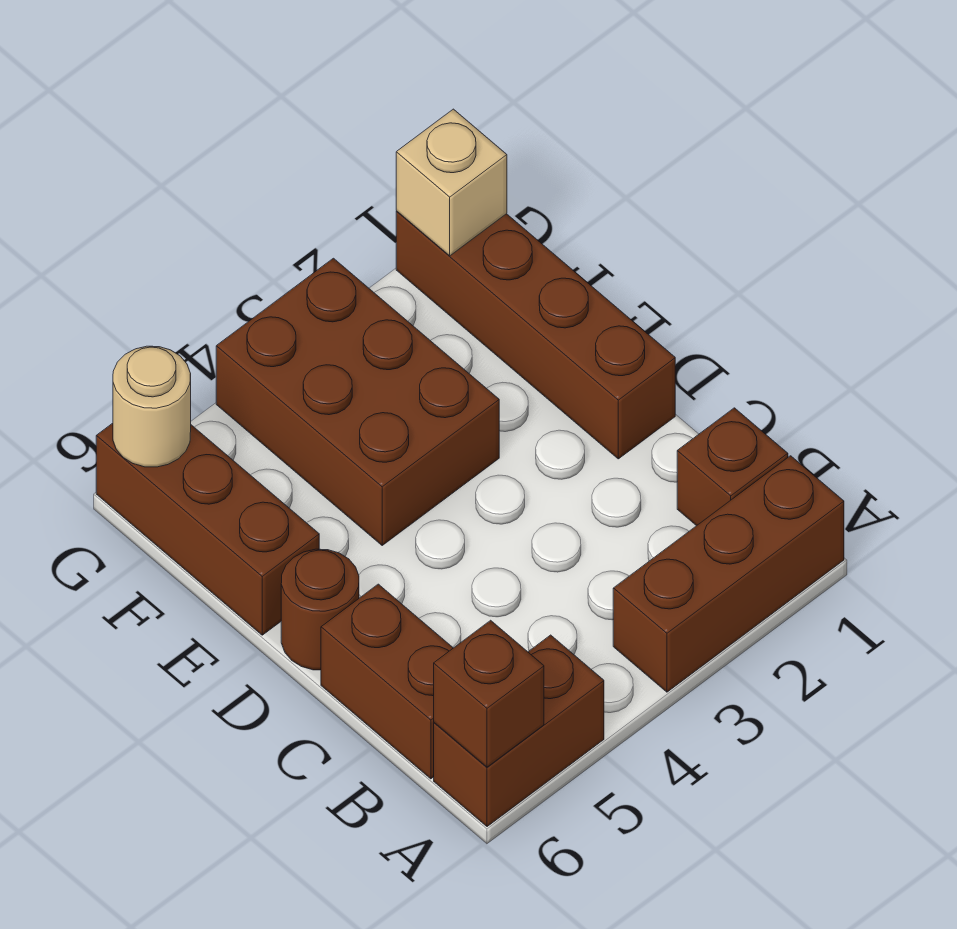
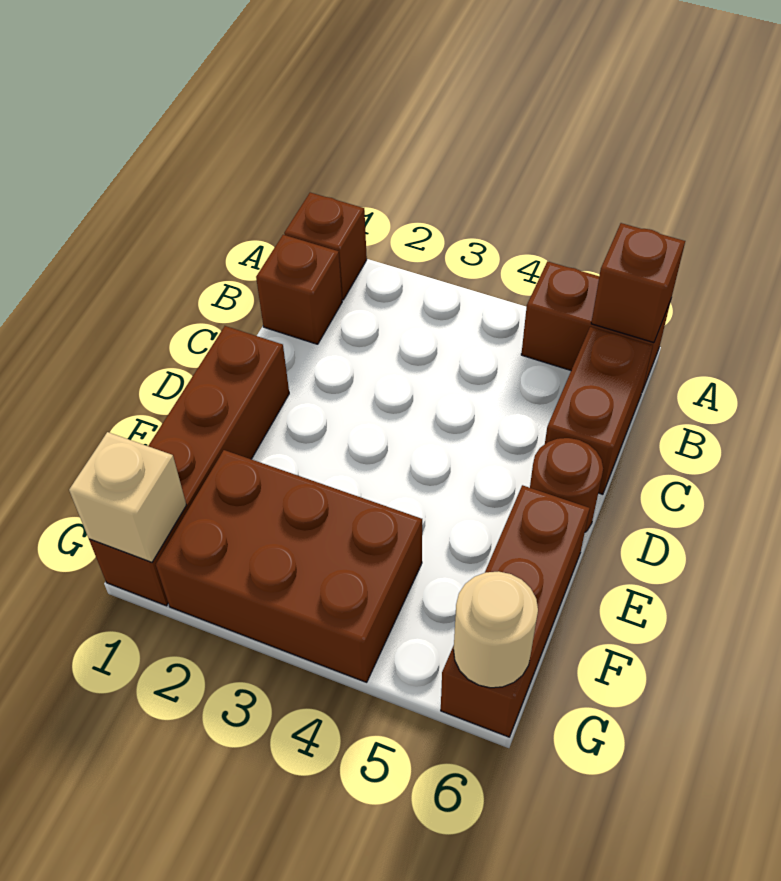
brown 1x3 brick [613,456,844,692] -> brown 1x1 brick [284,193,367,300]
brown 2x3 brick [216,258,499,545] -> brown 2x3 brick turned to [156,450,422,682]

